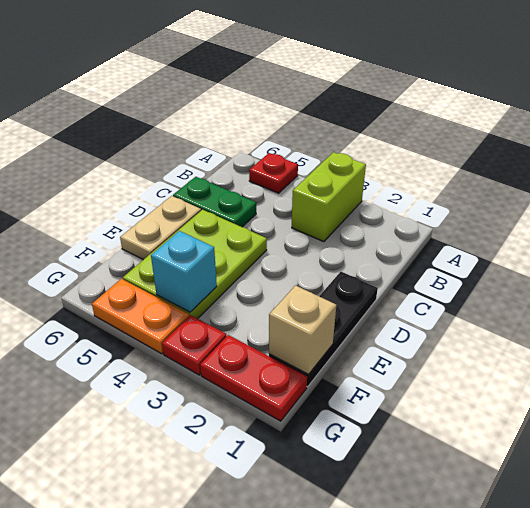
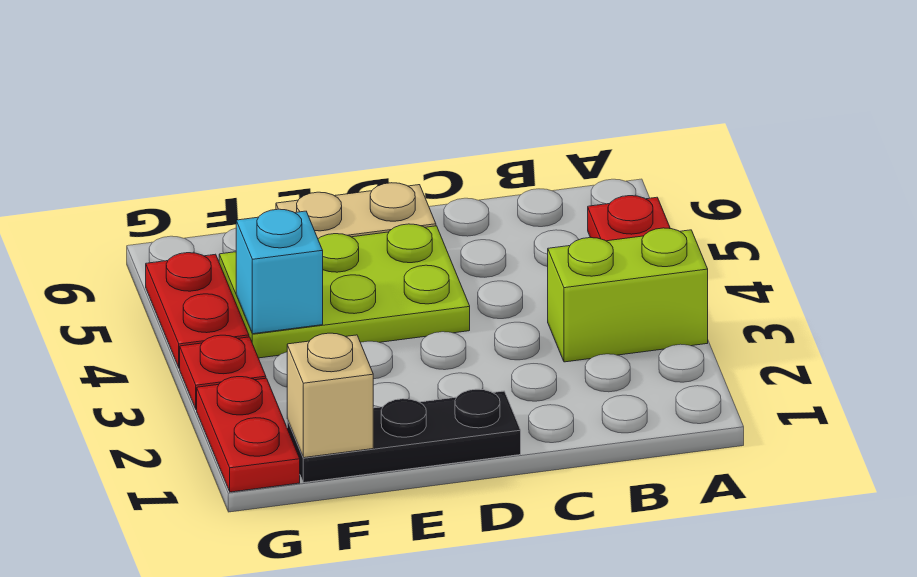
green 1x2 plate [173,177,256,227] -> none
orange 1x2 plate [92,279,189,354] -> red 1x2 plate [146,253,249,368]

